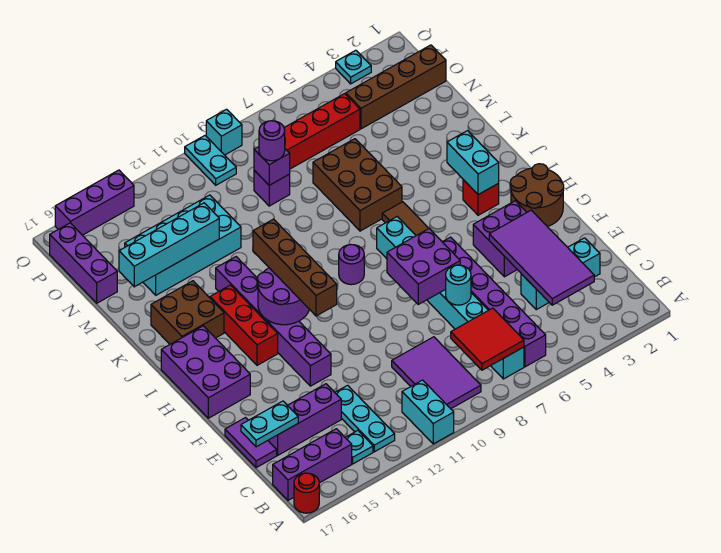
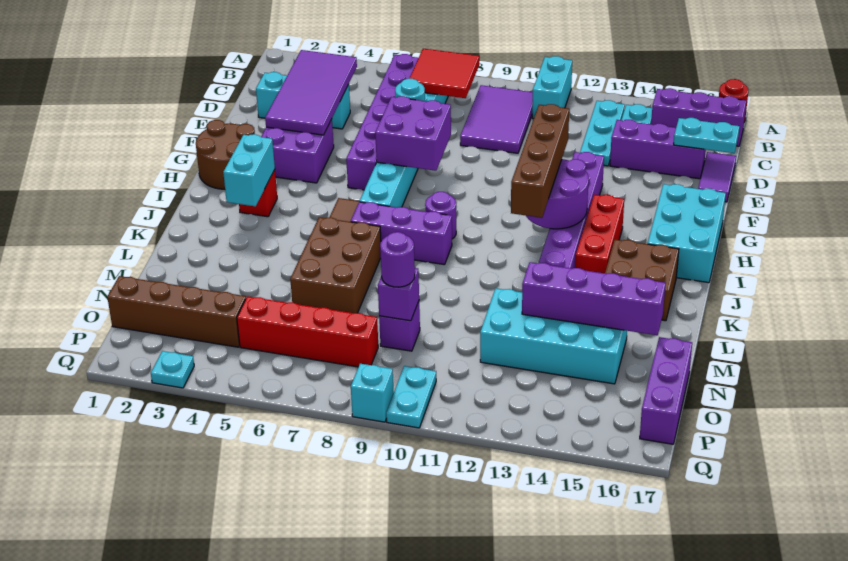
purple 2x3 brick [161,326,250,418] -> cyan 2x3 brick [648,184,726,283]
cyan 1x4 brick [119,203,219,287] -> purple 1x4 brick [522,262,666,335]
purple 1x3 brick [55,170,134,235] -> purple 1x3 brick moved to [351,202,452,265]

